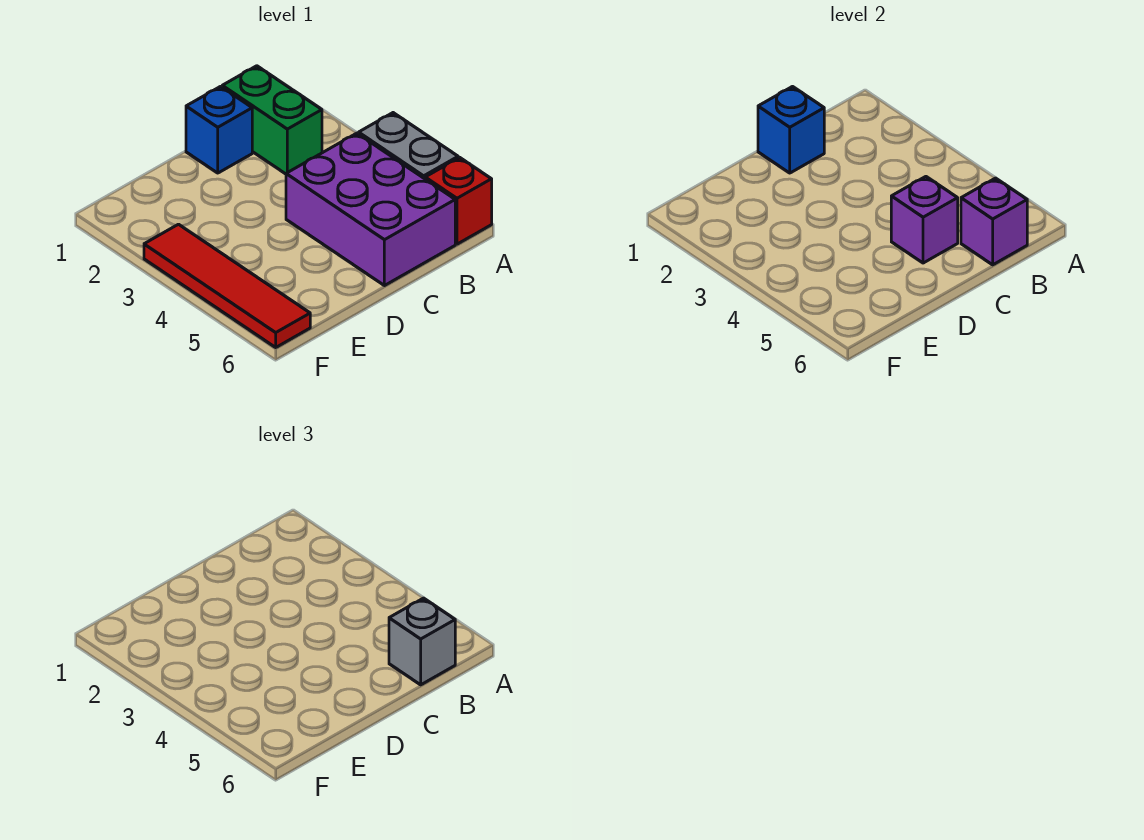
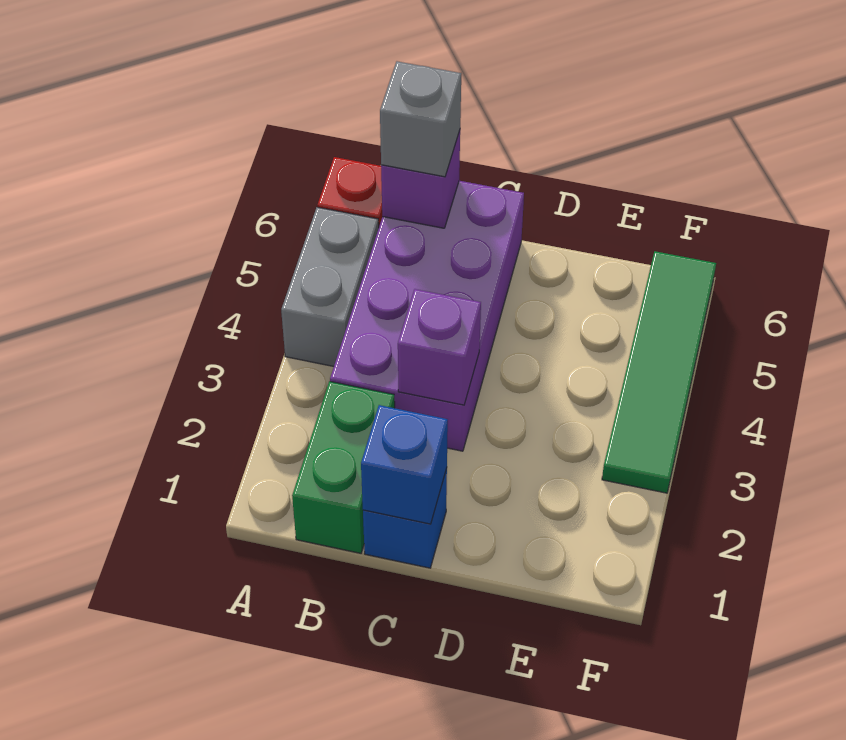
purple 2x3 brick [286,133,455,286] -> purple 2x4 brick [330,181,524,451]
purple 1x1 brick [891,177,958,263] -> purple 1x1 brick moved to [398,289,481,405]
red 1x4 tile [144,224,310,347] -> green 1x4 tile [602,251,716,493]

